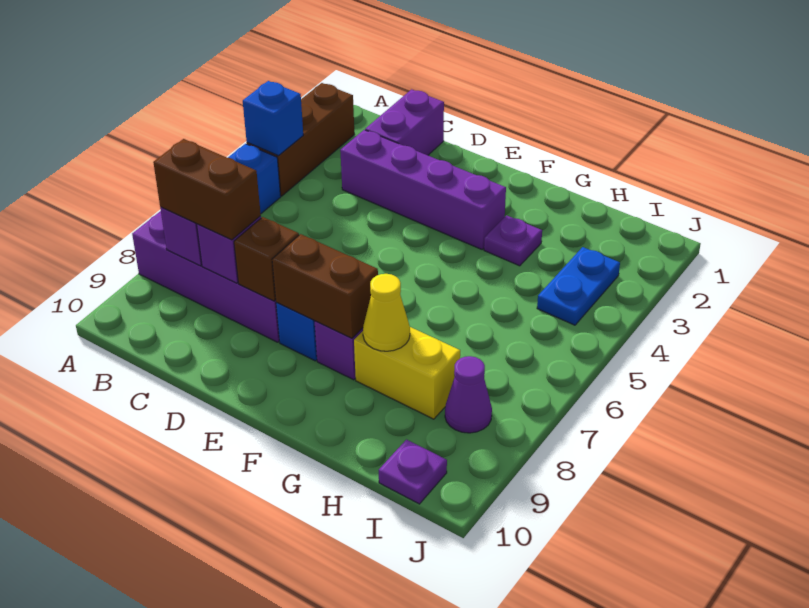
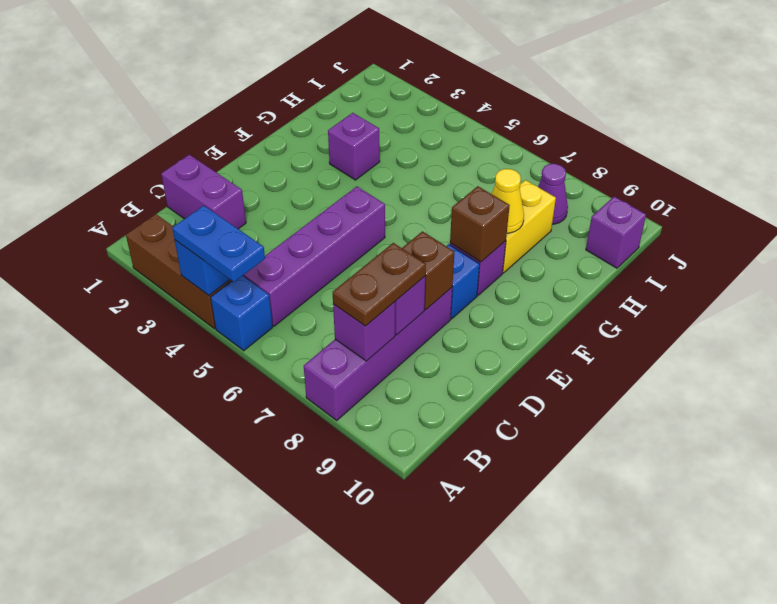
brown 1x2 brick [153,139,261,240] -> brown 1x2 plate [333,243,426,326]
purple 1x4 brick [340,130,506,249] -> purple 1x4 brick moved to [243,186,385,326]
brown 1x2 brick [272,234,378,338] -> brown 1x1 brick [450,186,510,262]
purple 1x1 plate [484,215,542,266] -> purple 1x1 brick [328,113,380,180]
blue 1x2 plate [537,247,620,325] -> blue 1x2 plate moved to [172,205,265,282]
purple 1x1 plate [379,440,447,504] -> purple 1x1 brick [586,196,646,268]

